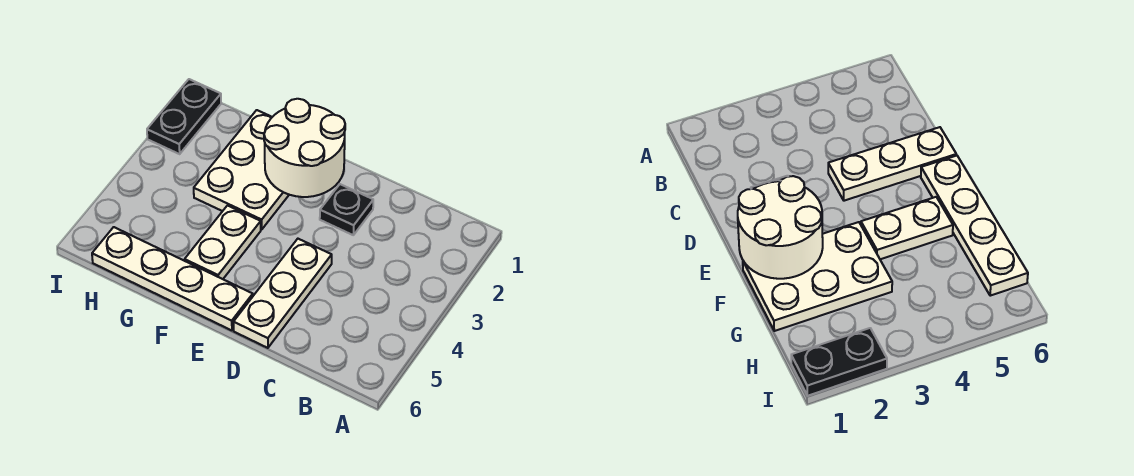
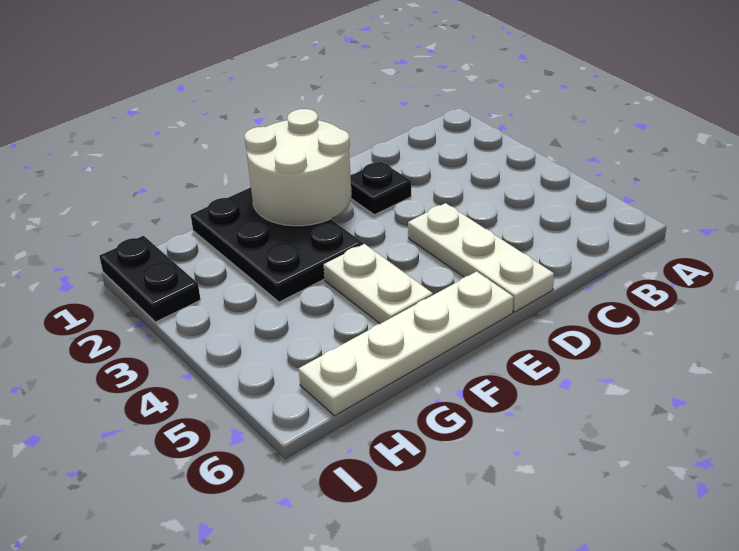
white 2x3 plate [194,110,289,229] -> black 2x3 plate [191,187,363,302]

